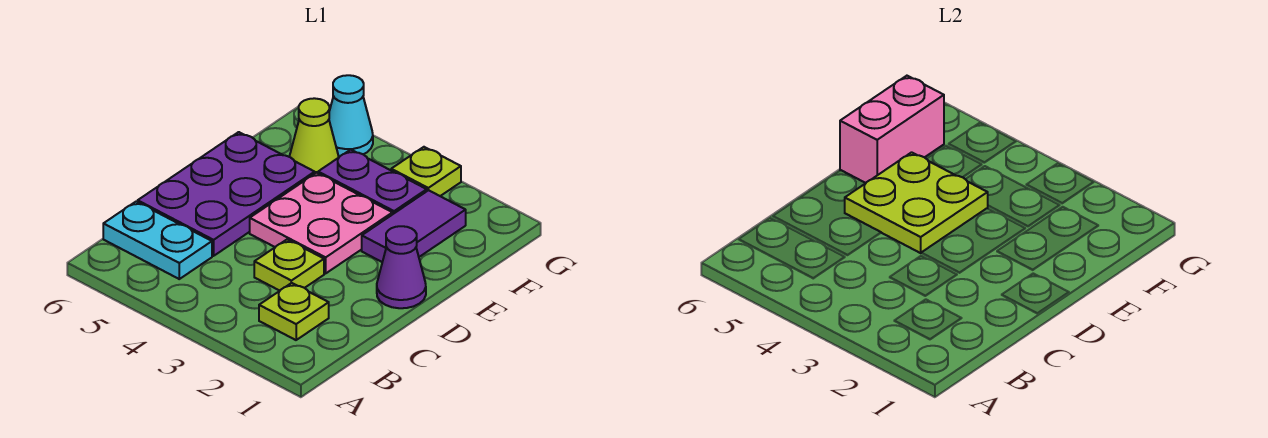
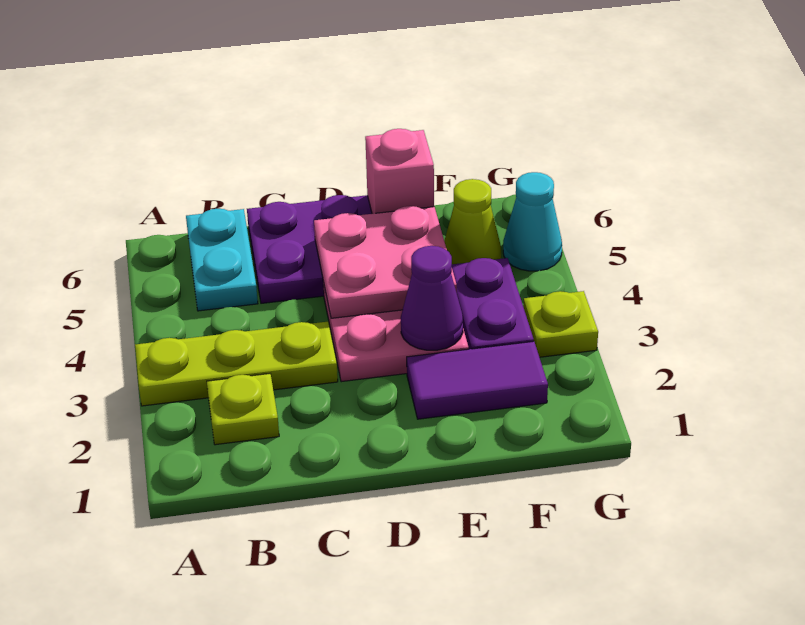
lime 1x1 plate [254,240,324,291] -> lime 1x3 plate [135,322,338,406]
purple 1x1 cone [377,226,426,308] -> purple 1x1 cone moved to [401,246,463,350]
lime 2x2 plate [845,152,988,253] -> pink 2x2 plate [314,206,457,318]
pink 1x2 brick [840,76,944,183] -> pink 1x1 brick [365,129,434,214]

